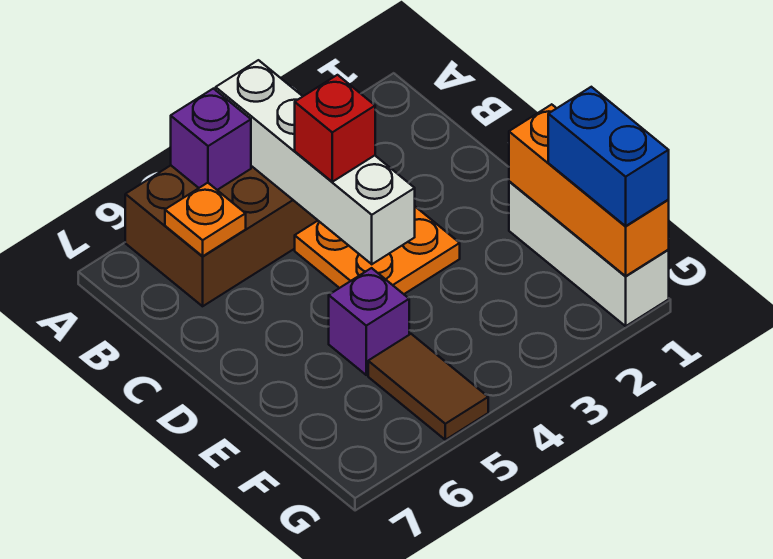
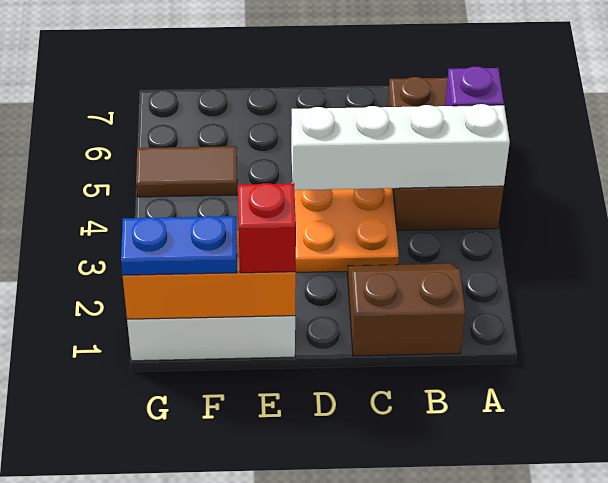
none -> brown 2x2 slope [347,264,465,356]
orange 1x1 plate [165,183,246,256] -> none
red 1x1 brick [295,75,375,182] -> red 1x1 brick moved to [238,183,296,273]
purple 1x1 brick [329,268,409,375] -> none
blue 1x2 brick [548,87,669,226] -> blue 1x2 plate [121,216,237,275]

